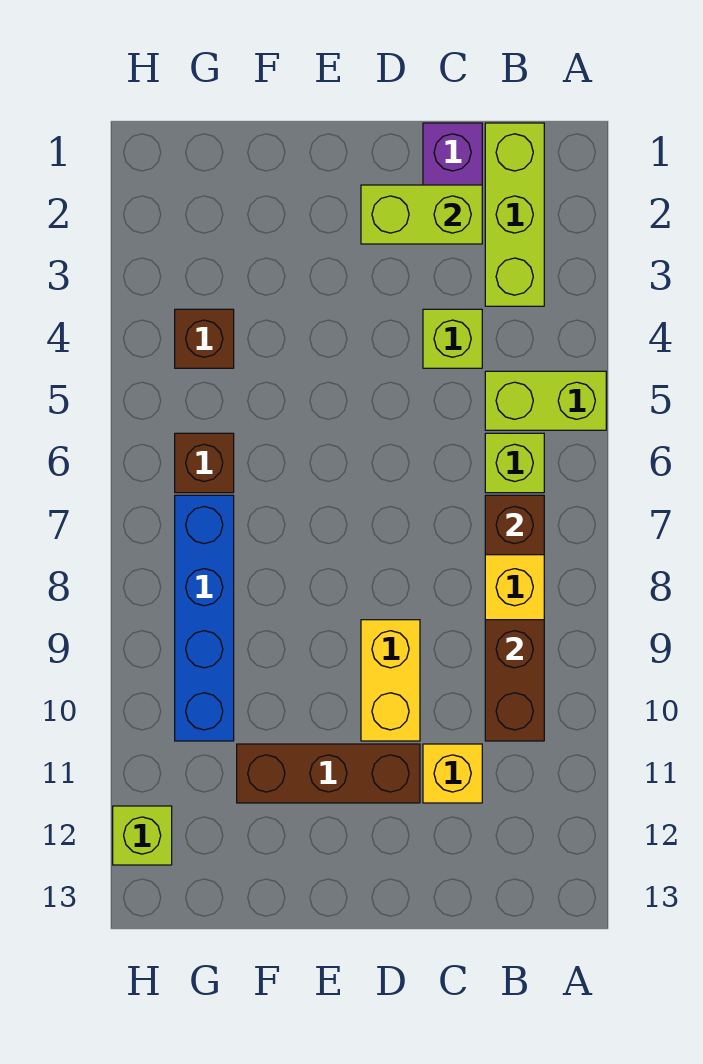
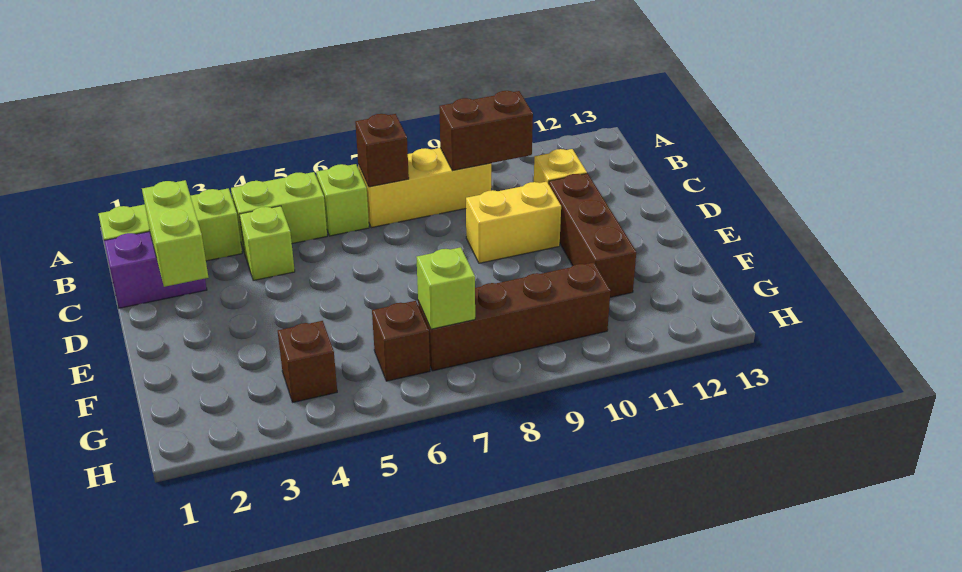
lime 1x2 brick [485,371,606,430] -> lime 1x2 brick turned to [231,172,327,250]
blue 1x4 brick [175,495,234,741] -> brown 1x4 brick [418,262,610,371]
lime 1x1 brick [113,806,172,865] -> lime 1x1 brick moved to [416,247,475,329]

